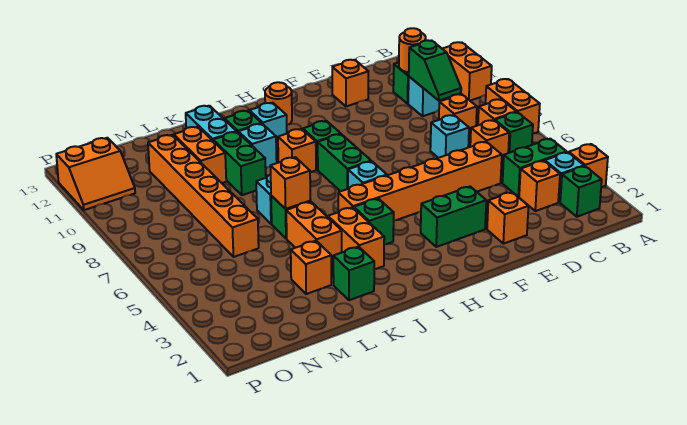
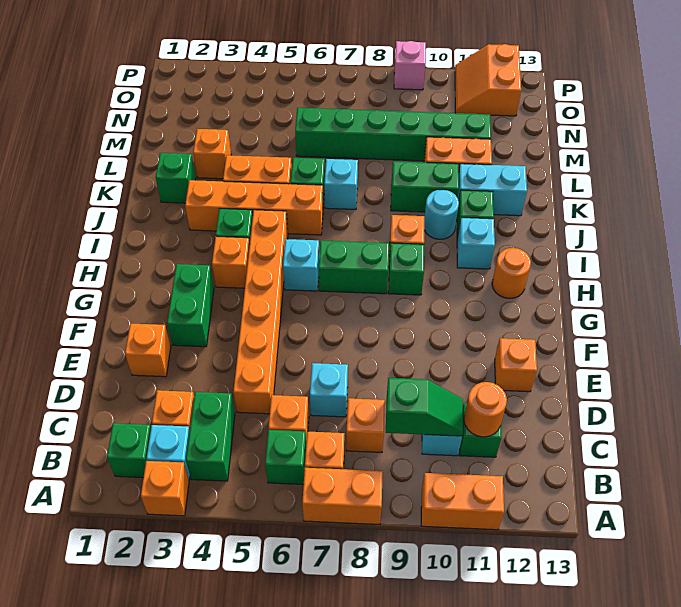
green 1x2 slope [409,40,461,100] -> green 1x2 slope turned to [386,378,463,436]
orange 1x2 brick [328,207,384,269] -> orange 1x4 brick [185,180,323,235]
cyan 1x1 brick [238,124,277,168] -> cyan 1x1 round brick [424,190,459,239]
orange 1x1 brick [270,157,310,209] -> orange 1x1 brick moved to [212,236,250,288]
orange 1x6 brick [148,135,259,257] -> green 1x6 brick [295,108,491,161]
none -> pink 1x1 brick [394,41,426,90]

